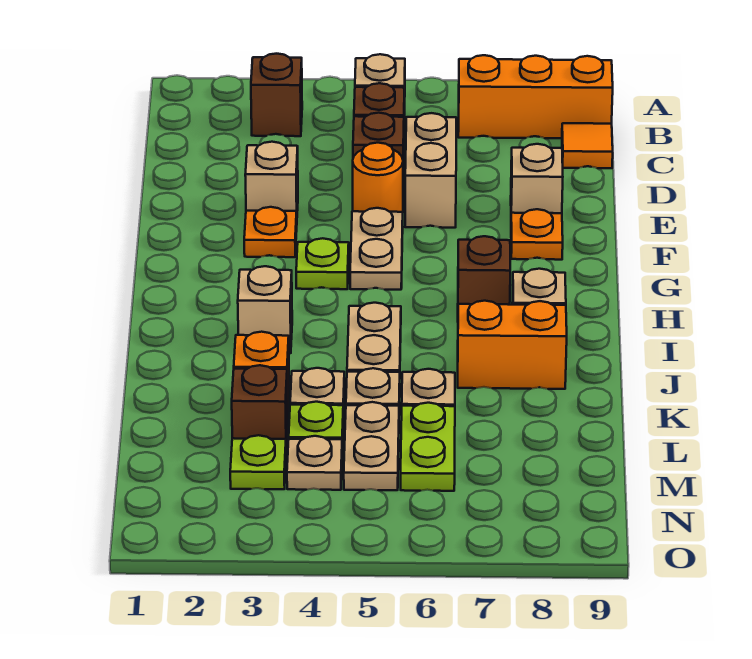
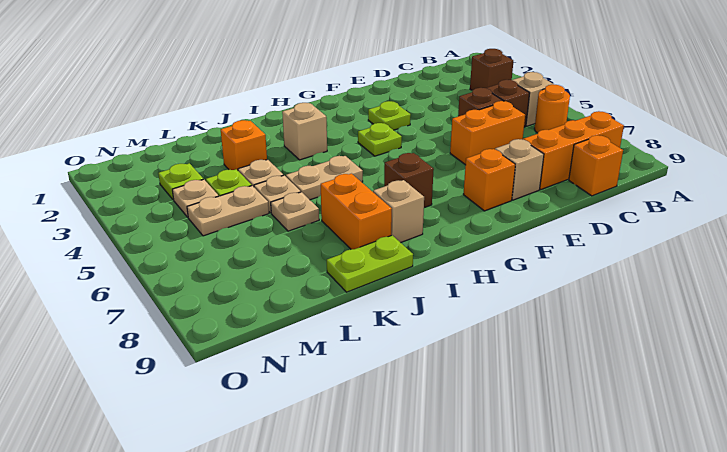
orange 1x3 brick [458,55,613,138] -> orange 1x3 brick turned to [523,111,624,189]
orange 1x1 tile [562,123,613,168] -> orange 1x1 brick [569,135,623,196]
tan 1x2 brick [405,113,456,228] -> orange 1x2 brick [450,101,525,165]
tan 1x1 brick [245,142,298,211] -> none
orange 1x1 round brick [353,143,403,212] -> orange 1x1 round brick moved to [534,85,570,133]
orange 1x1 plate [244,207,297,257] -> lime 1x1 plate [368,101,411,130]
tan 1x2 plate [350,208,403,290] -> none
orange 1x1 plate [511,209,563,260] -> orange 1x1 brick [463,149,515,211]
brown 1x1 brick [232,365,288,447] -> none
lime 1x2 plate [401,403,455,491] -> lime 1x2 plate moved to [327,235,413,292]

